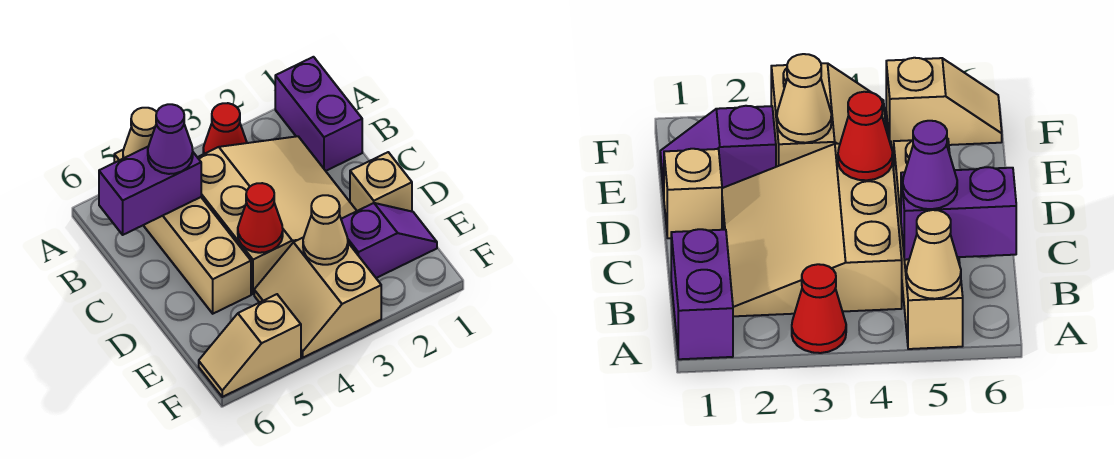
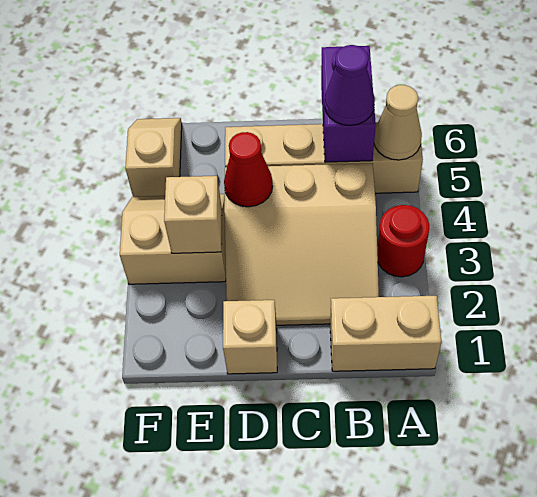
purple 1x2 brick [275,57,362,171] -> tan 1x2 brick [330,296,441,371]
red 1x1 cone [203,103,247,154] -> red 1x1 round brick [377,205,430,277]
purple 1x2 slope [341,203,437,278] -> none
tan 1x1 cone [303,195,348,265] -> tan 1x1 brick [164,176,222,253]

